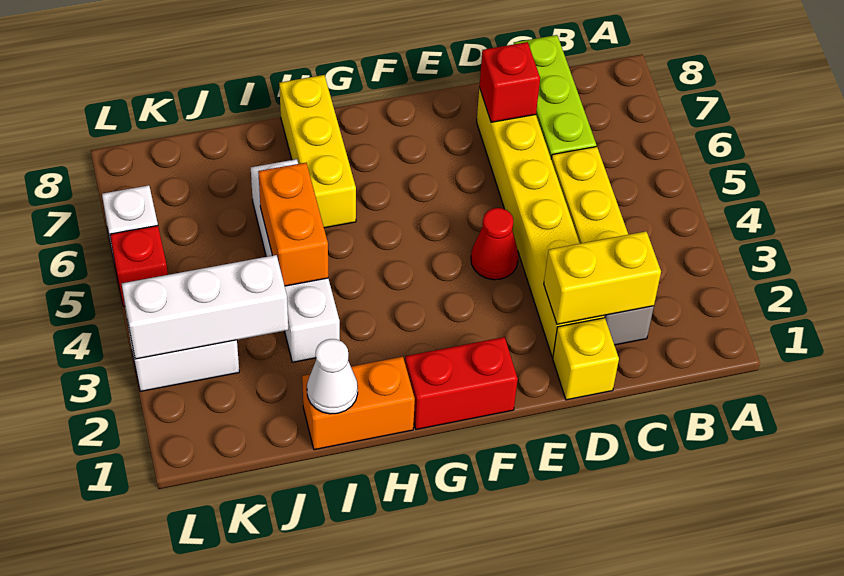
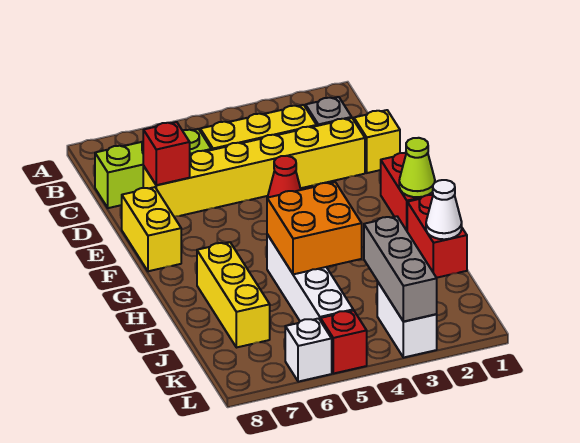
yellow 1x2 brick [544,231,661,324] -> yellow 1x2 brick moved to [122,187,181,271]
none -> lime 1x1 cone [399,138,435,197]
orange 1x2 brick [302,357,415,450] -> red 1x2 brick [407,195,467,278]
yellow 1x3 brick [279,75,356,228] -> yellow 1x3 brick turned to [197,242,270,348]
white 1x4 brick [251,159,340,362] -> white 1x4 brick turned to [267,234,353,321]
orange 1x2 brick [258,163,328,286] -> orange 2x2 brick [267,182,362,274]
white 1x3 brick [122,255,288,359] -> grey 1x3 brick [364,216,437,322]

